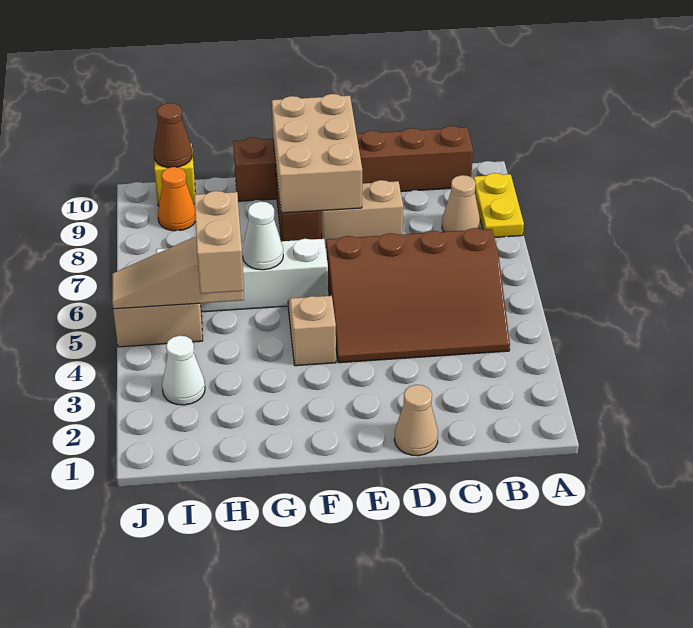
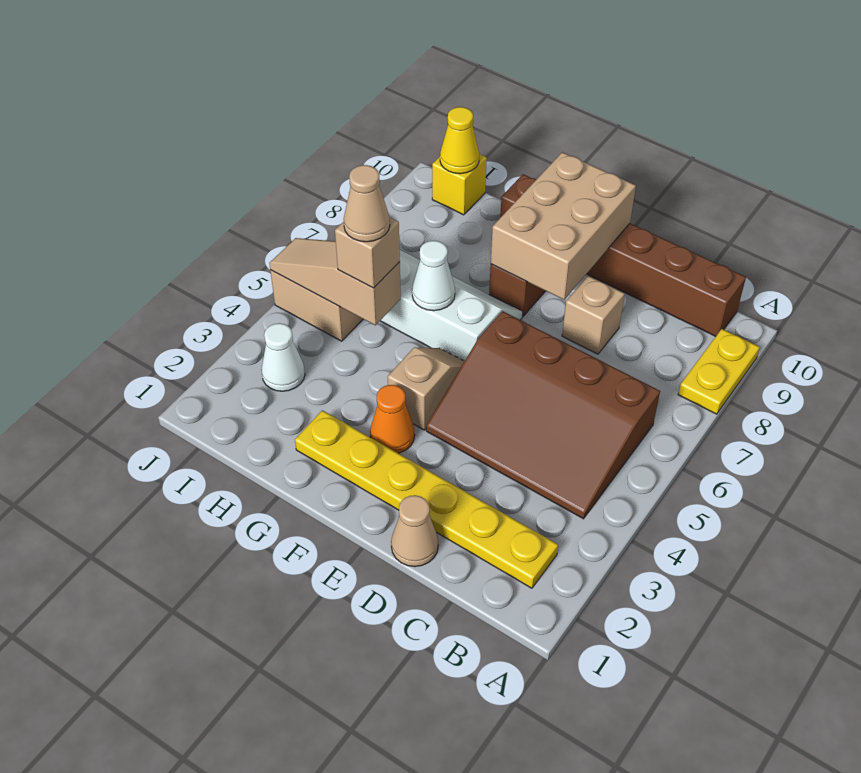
none -> yellow 1x6 plate [295,410,558,588]
tan 1x1 cone [442,175,480,232] -> tan 1x1 cone moved to [344,165,390,242]
tan 1x2 brick [321,180,403,248] -> tan 1x1 brick [562,276,625,354]
tan 1x2 brick [194,191,244,294] -> tan 1x1 brick [335,217,400,288]
orange 1x1 cone [158,167,196,231] -> orange 1x1 cone moved to [370,385,415,453]
brown 1x1 cone [153,103,192,168] -> yellow 1x1 cone [440,107,479,174]

